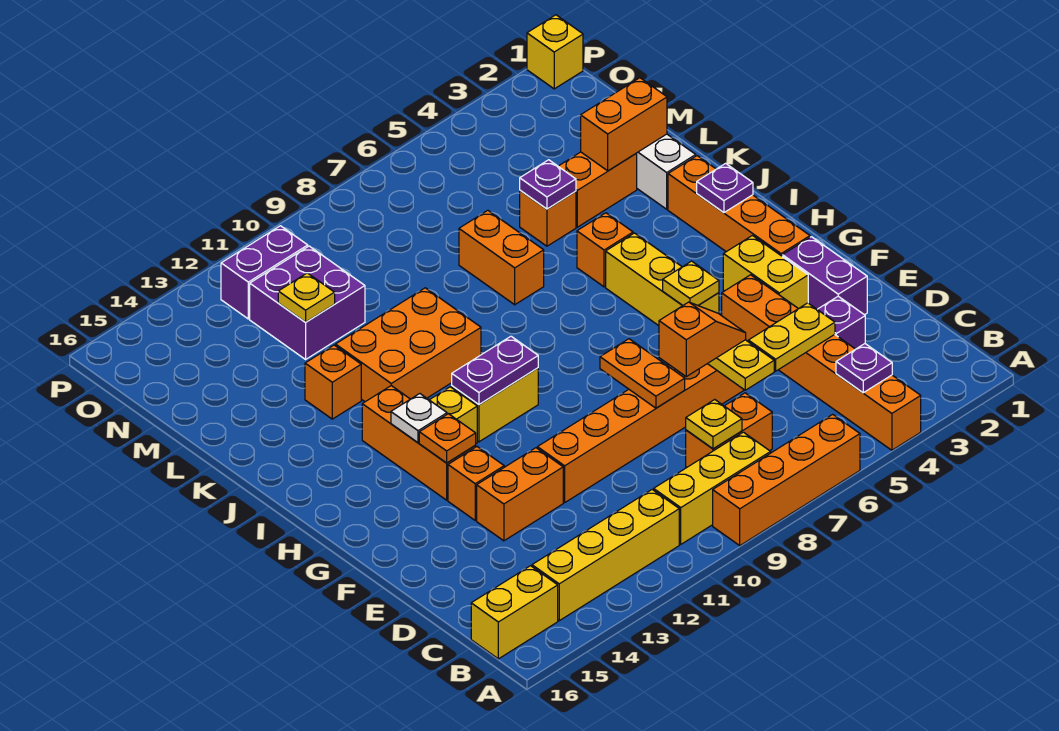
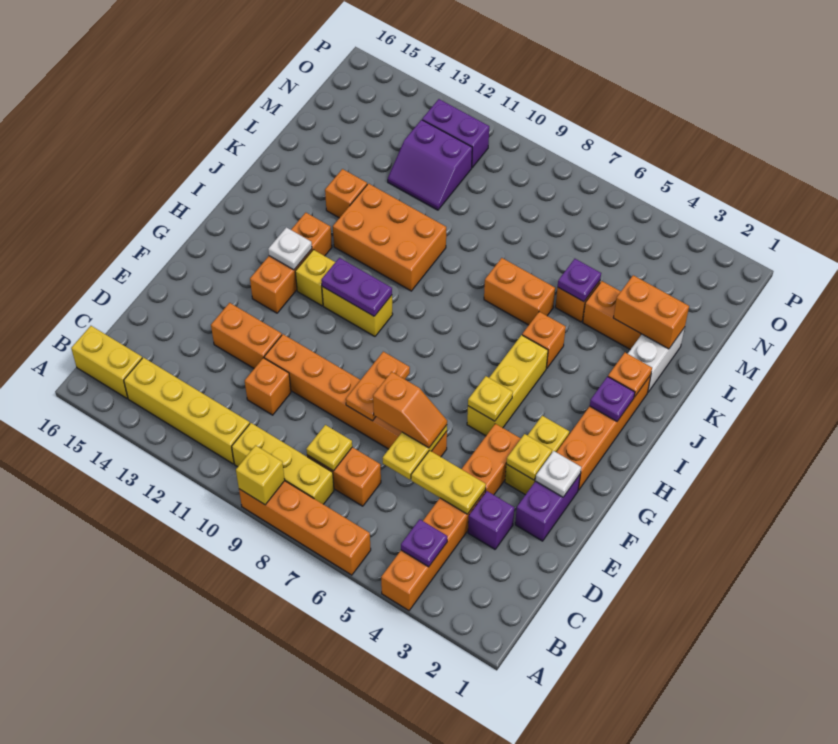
none -> white 1x1 plate [535,451,581,497]
orange 1x1 brick [448,447,504,520] -> orange 1x1 brick moved to [245,358,291,415]
orange 1x1 plate [419,414,476,463] -> orange 1x1 plate moved to [608,353,652,397]
orange 1x2 brick [459,210,544,305] -> orange 1x2 brick turned to [484,258,555,325]
purple 2x2 brick [250,246,365,359] -> purple 2x2 slope [388,120,472,210]
yellow 1x1 plate [278,273,335,322] -> yellow 1x1 plate moved to [506,434,552,480]
yellow 1x1 brick [527,15,583,89] -> yellow 1x1 brick moved to [236,445,285,505]

